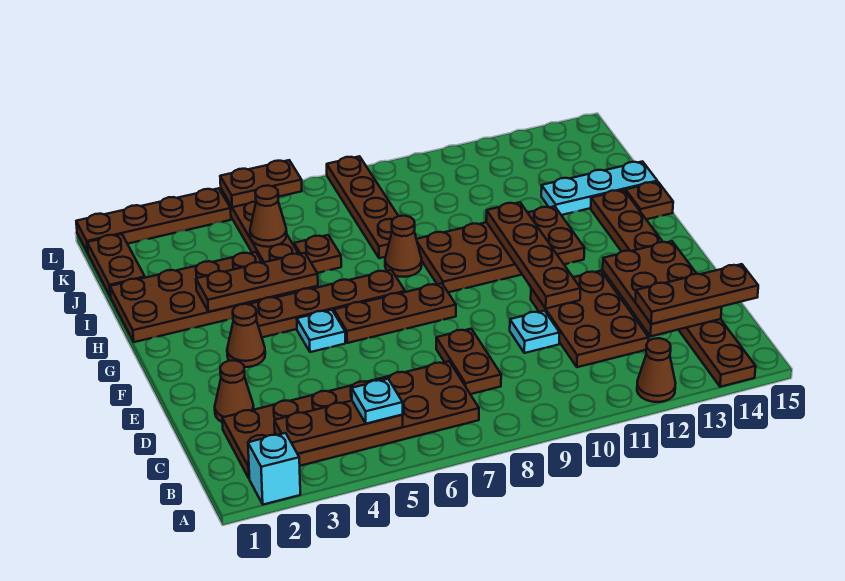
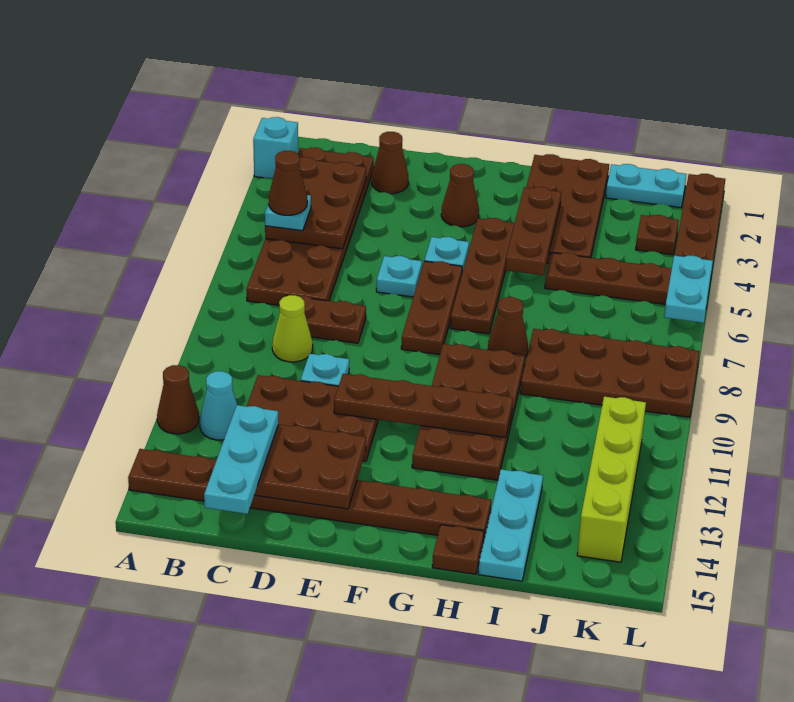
brown 1x3 plate [274,401,403,454] -> brown 2x3 plate [265,157,366,249]
none -> cyan 1x1 cone [200,371,237,440]
none -> lime 1x1 cone [272,295,313,362]
brown 1x3 plate [635,264,758,324] -> cyan 1x3 plate [204,405,278,514]
none -> cyan 1x1 plate [376,256,422,297]
brown 1x1 plate [294,235,341,273] -> brown 1x1 plate moved to [636,215,679,255]
brown 1x4 plate [327,156,398,258] -> brown 2x4 plate [520,329,700,417]
brown 1x2 plate [87,234,145,296] -> cyan 1x2 plate [606,164,687,208]
brown 1x1 cone [250,186,287,247] -> brown 1x1 cone moved to [269,151,307,215]
none -> lime 1x4 brick [577,396,646,562]
brown 1x2 plate [220,160,302,207] -> cyan 1x2 plate [664,256,713,323]

